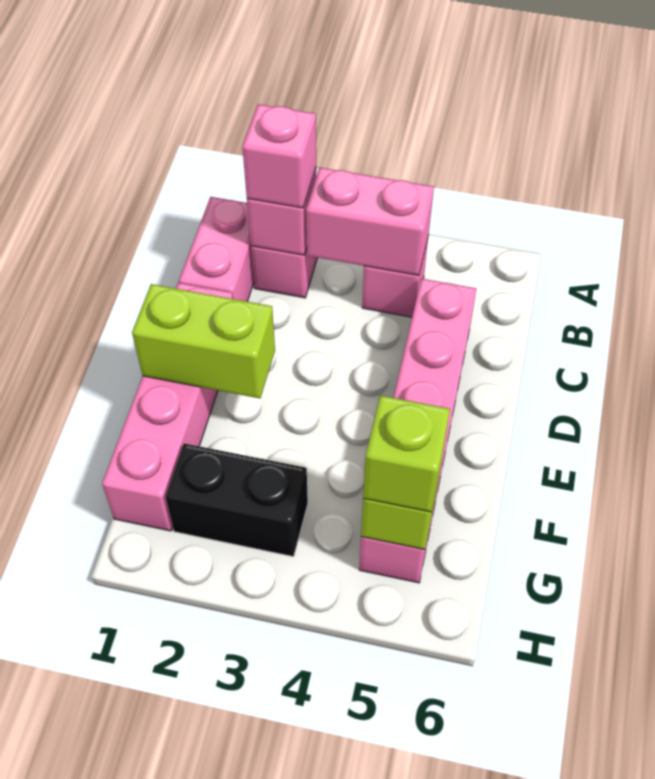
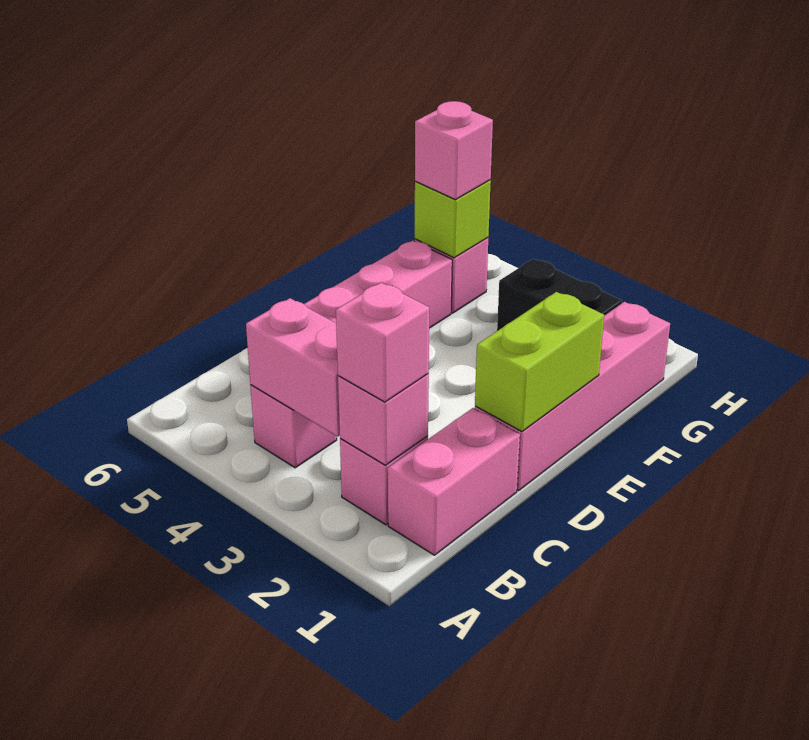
lime 1x2 brick [132,284,275,398] -> lime 1x2 brick turned to [475,292,604,432]
lime 1x1 brick [363,395,450,512] -> pink 1x1 brick [415,101,493,200]

